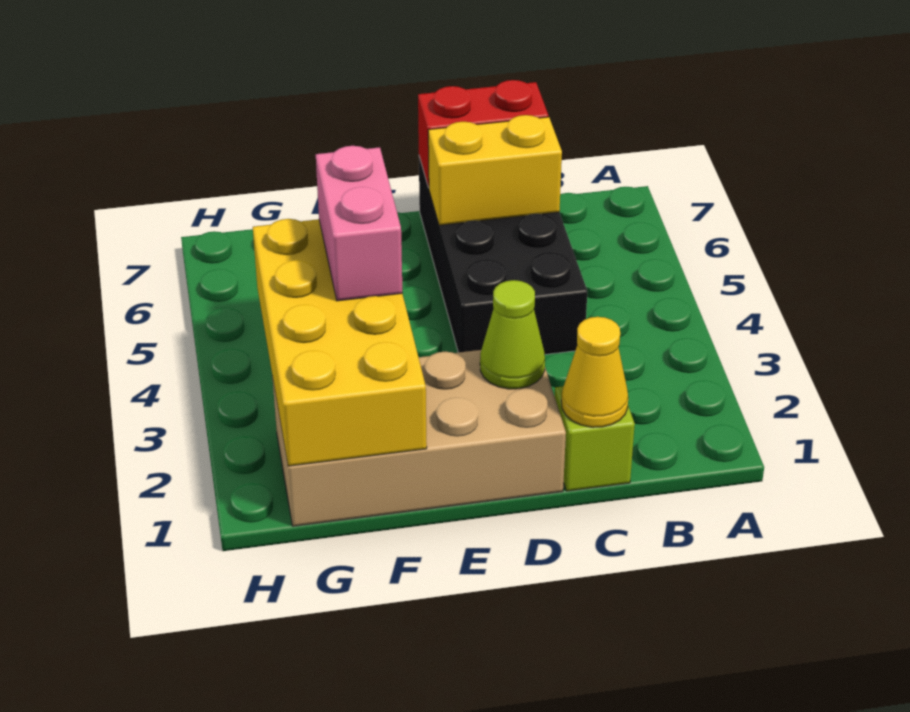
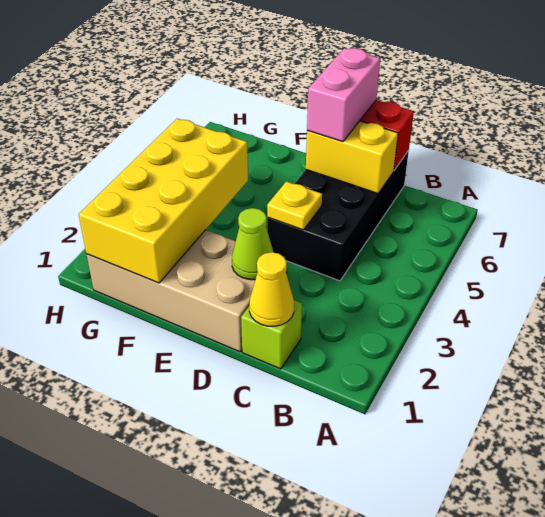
none -> yellow 1x1 plate [267,181,322,230]
pink 1x2 brick [316,146,403,301] -> pink 1x2 brick moved to [307,48,380,142]

